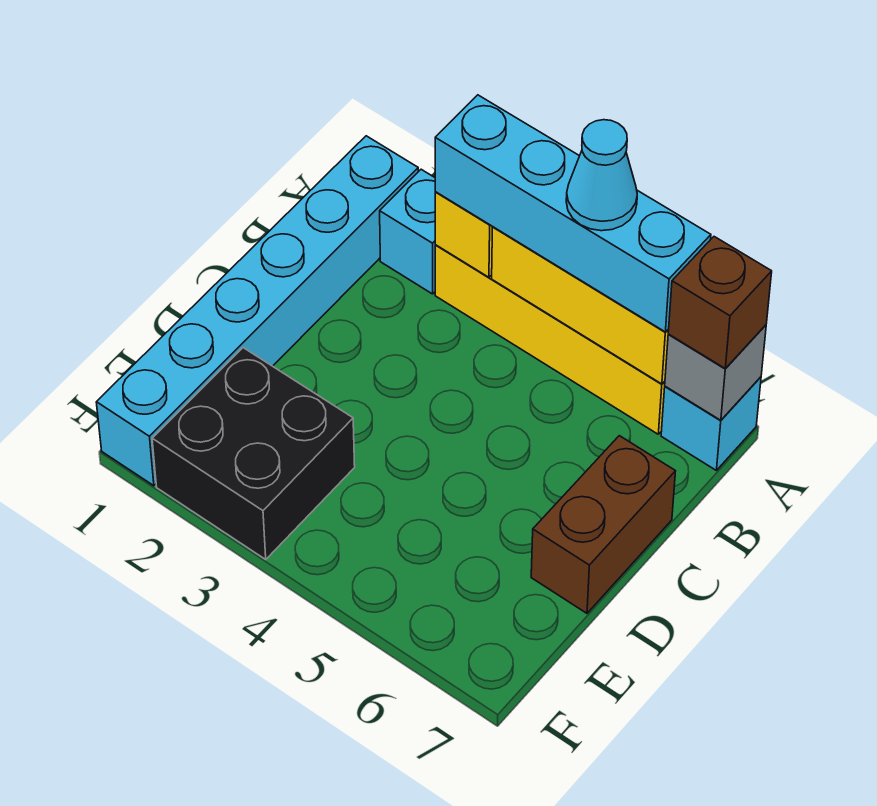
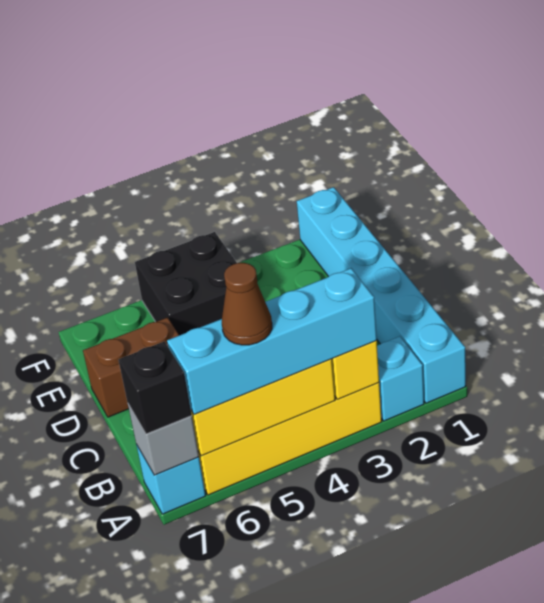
cyan 1x1 cone [566,120,637,231] -> brown 1x1 cone [222,263,272,345]
brown 1x1 brick [668,237,772,369] -> black 1x1 brick [118,341,192,434]
brown 1x2 brick [531,436,676,613] -> brown 1x2 brick turned to [83,318,179,417]
black 2x2 brick [152,348,355,559] -> black 2x2 brick moved to [135,232,237,335]

